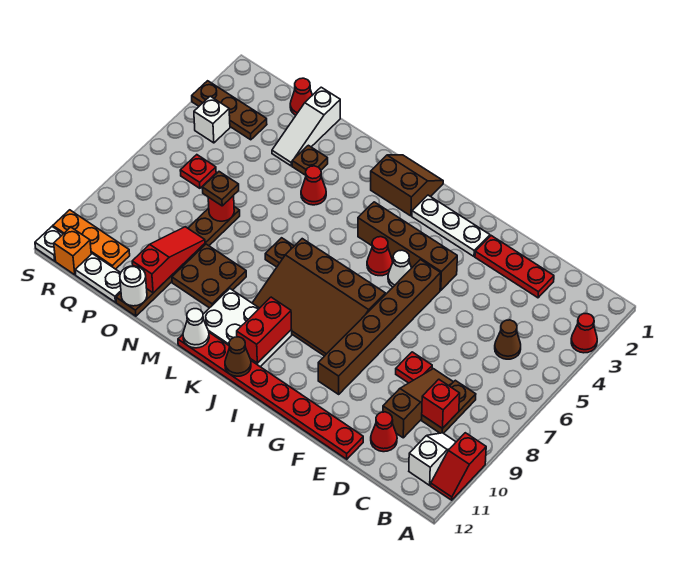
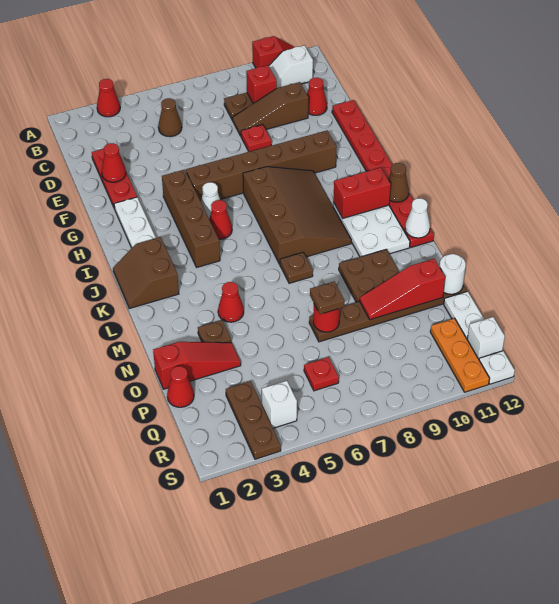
none -> red 1x1 cone [102,143,126,182]
white 1x3 slope [272,87,340,166] -> red 1x3 slope [153,342,241,389]
orange 1x1 brick [54,227,91,275] -> white 1x1 brick [467,317,505,359]

